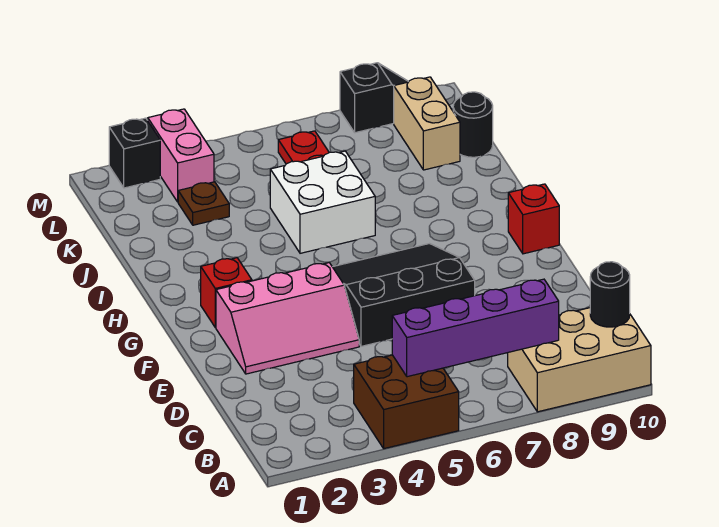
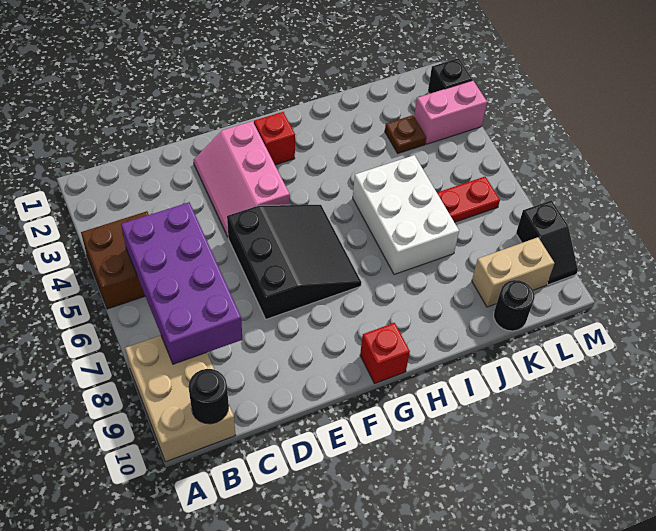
purple 1x4 brick [392,279,559,377] -> purple 2x4 brick [121,202,242,364]
white 2x2 brick [270,151,375,253] -> white 2x3 brick [353,155,459,275]

